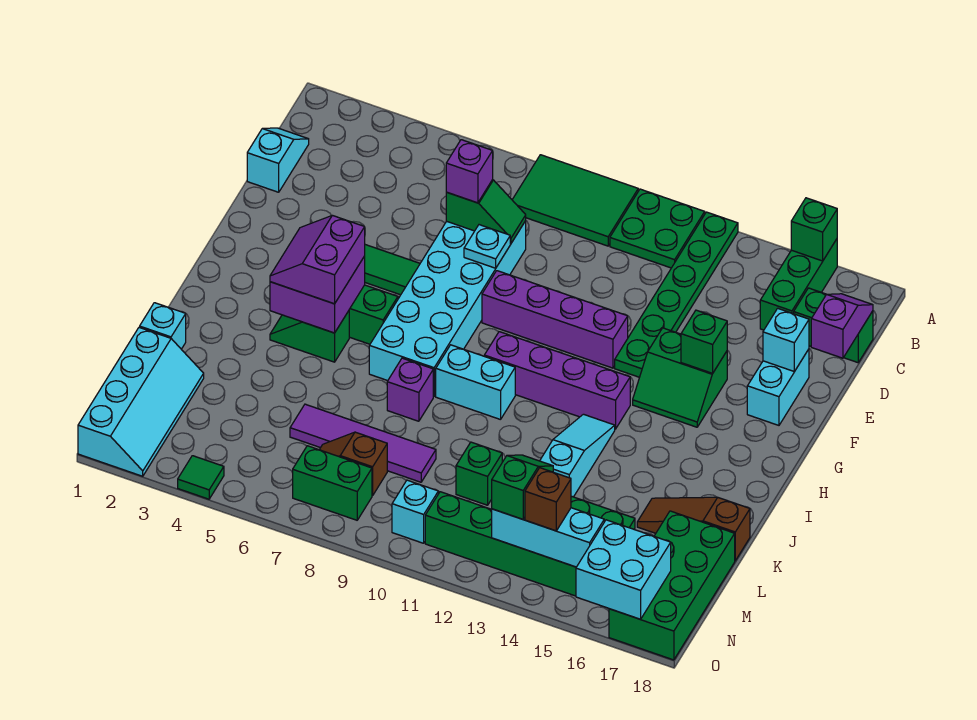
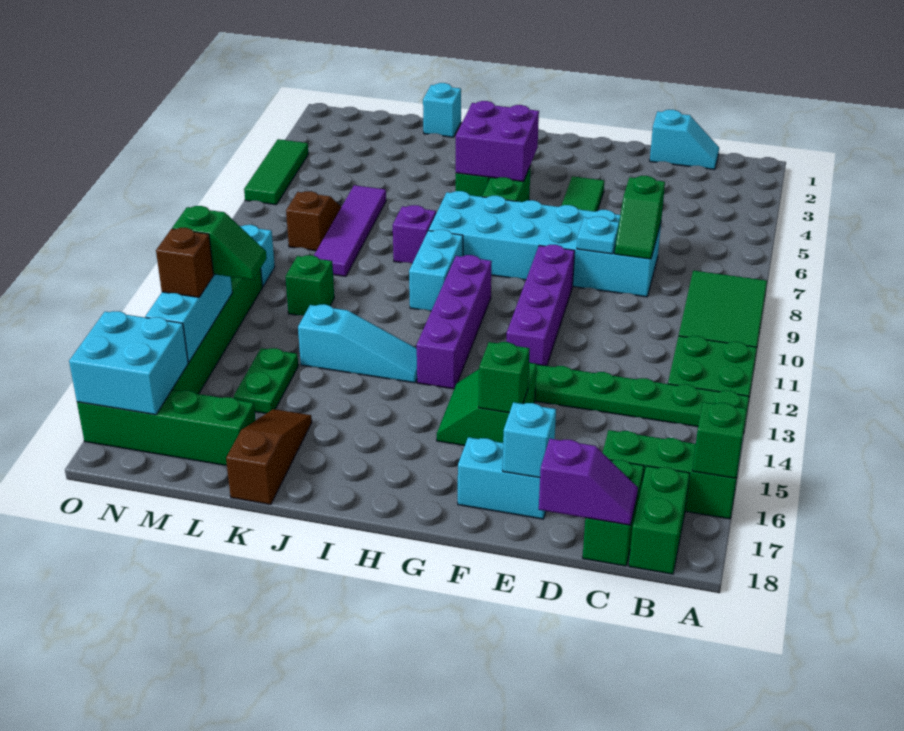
purple 1x1 brick [446,140,493,203] -> none
purple 2x2 slope [270,215,365,304] -> none
cyan 2x4 slope [78,327,204,476] -> none
green 2x4 brick [609,511,735,660] -> green 1x4 brick [77,390,256,466]
green 1x2 brick [293,446,372,520] -> green 1x2 brick moved to [629,466,690,574]
green 1x1 tile [178,456,224,499] -> green 1x3 tile [244,139,308,205]

